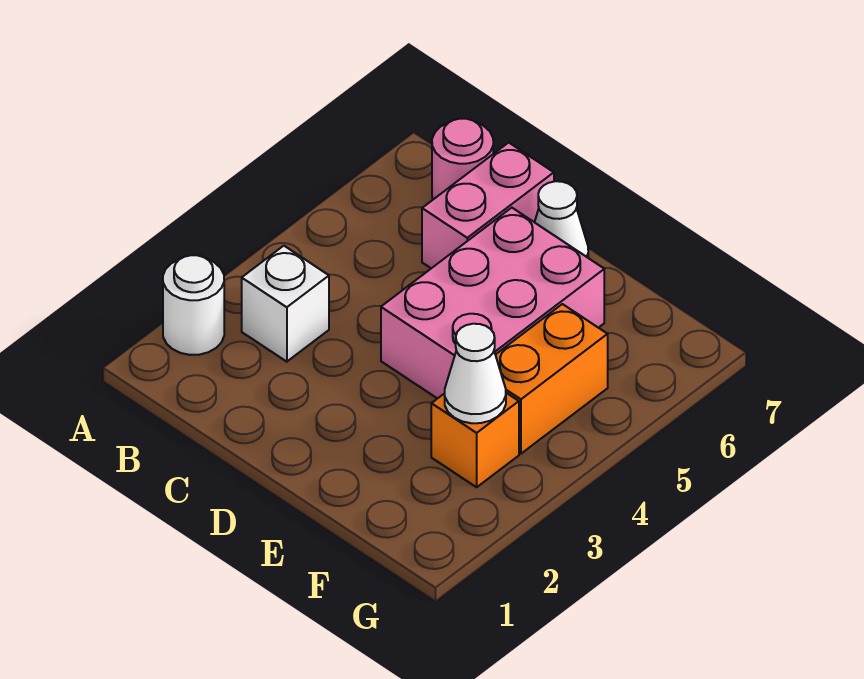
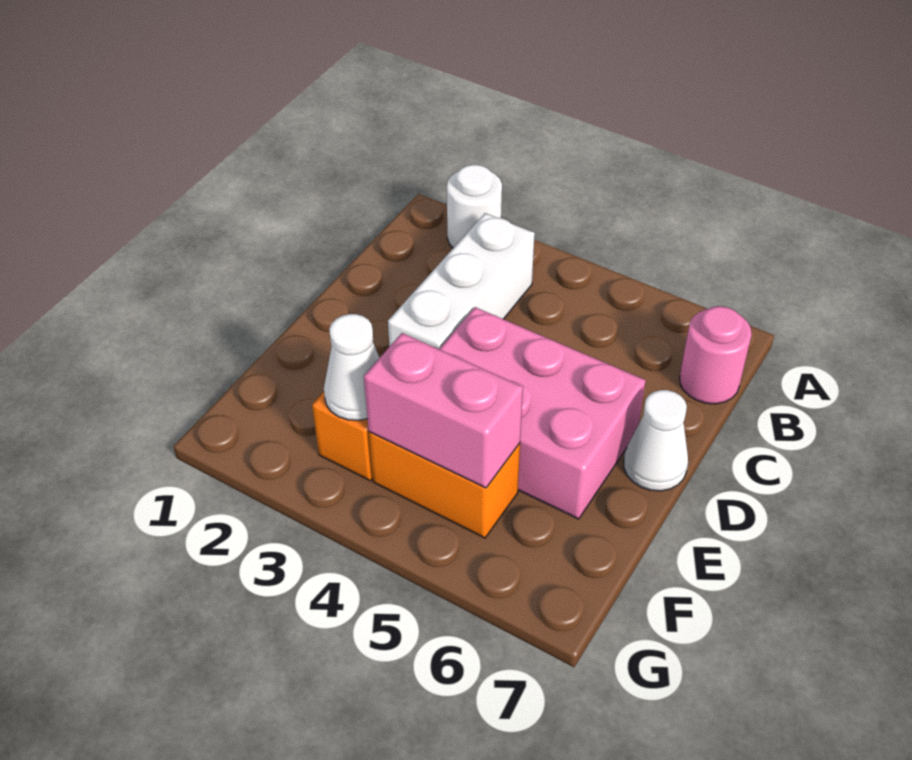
white 1x1 brick [242,246,329,362] -> white 1x3 brick [388,213,535,349]
pink 1x2 brick [422,143,554,268] -> pink 1x2 brick moved to [364,333,523,488]

